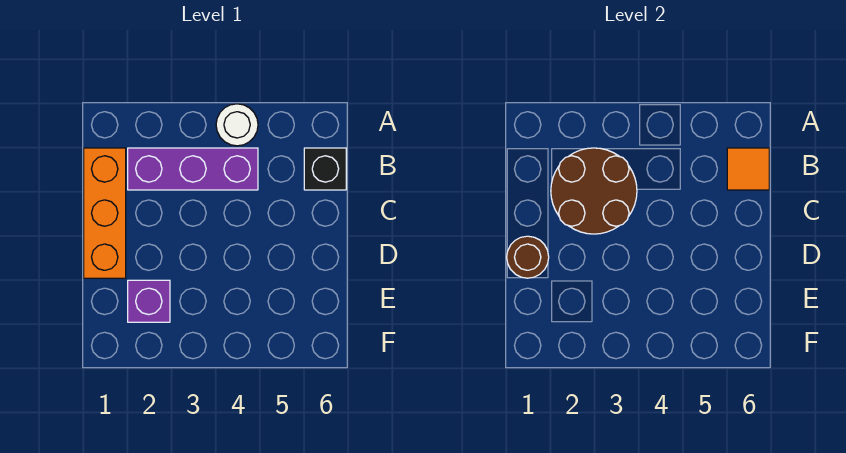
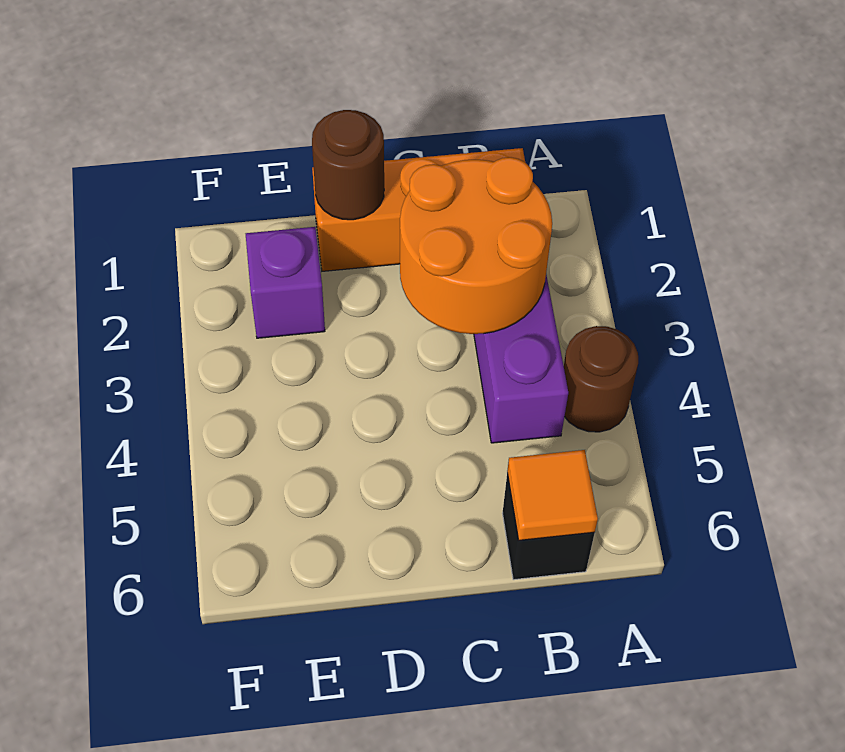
white 1x1 round brick [216,104,258,146] -> brown 1x1 round brick [564,326,638,432]
brown 2x2 round brick [551,148,637,234] -> orange 2x2 round brick [400,157,552,334]

